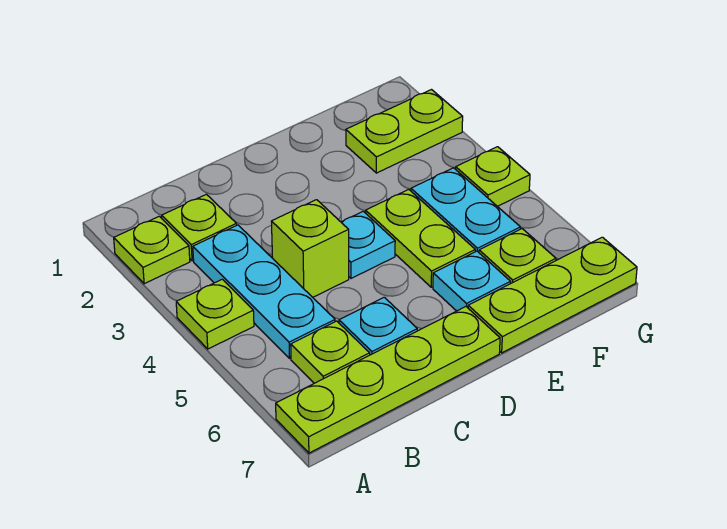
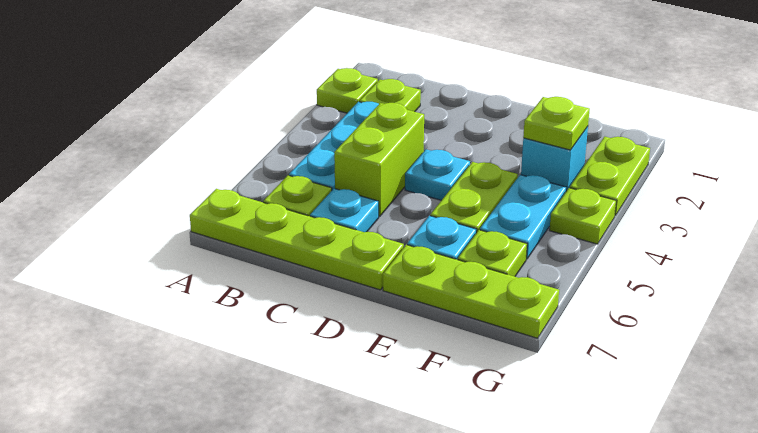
lime 1x1 plate [176,279,254,349] -> lime 1x1 plate moved to [523,97,590,150]
lime 1x1 brick [271,200,349,297] -> lime 1x2 brick [334,103,424,216]
lime 1x2 plate [346,90,463,173] -> lime 1x2 plate turned to [570,137,650,216]
none -> cyan 1x1 brick [521,127,588,191]

